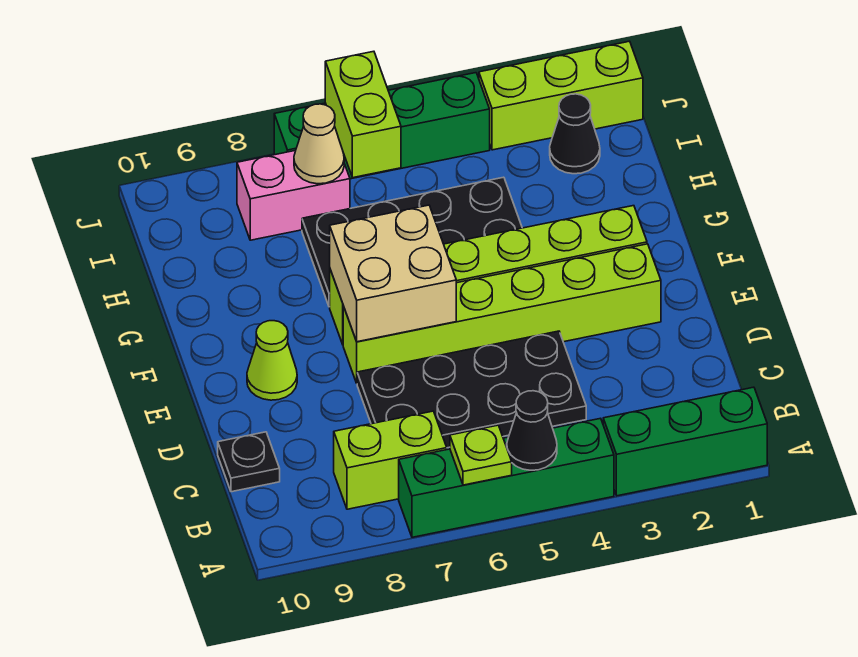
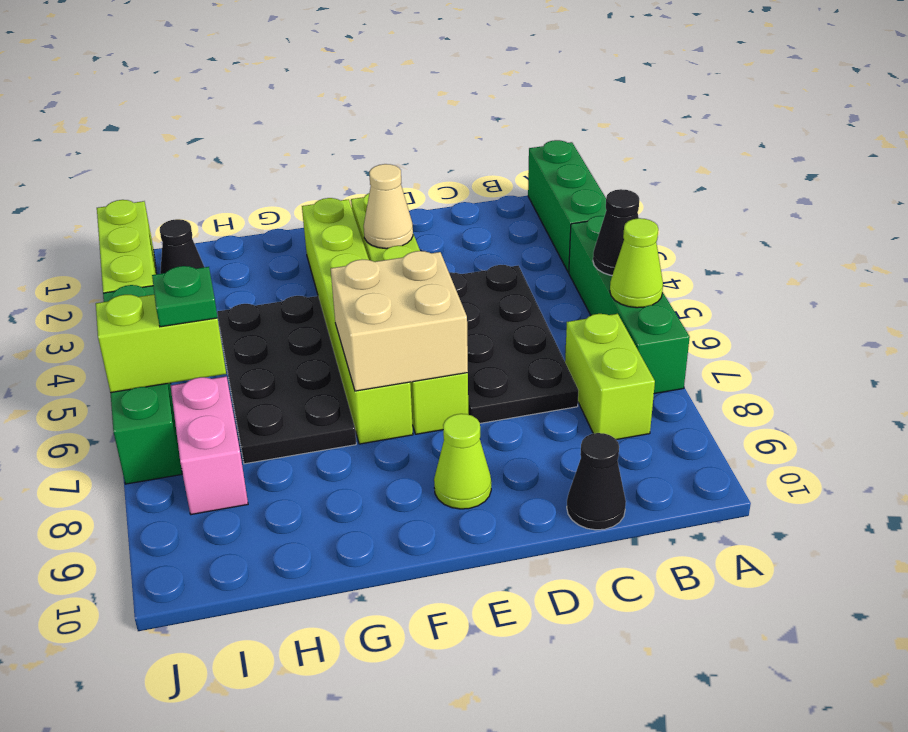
lime 1x1 plate [450,425,512,485] -> lime 1x1 cone [610,218,663,308]
black 1x1 plate [218,432,280,492] -> black 1x1 cone [567,433,626,530]
none -> green 1x1 plate [152,266,218,327]
tan 1x1 cone [294,104,344,184] -> tan 1x1 cone moved to [364,164,413,249]

